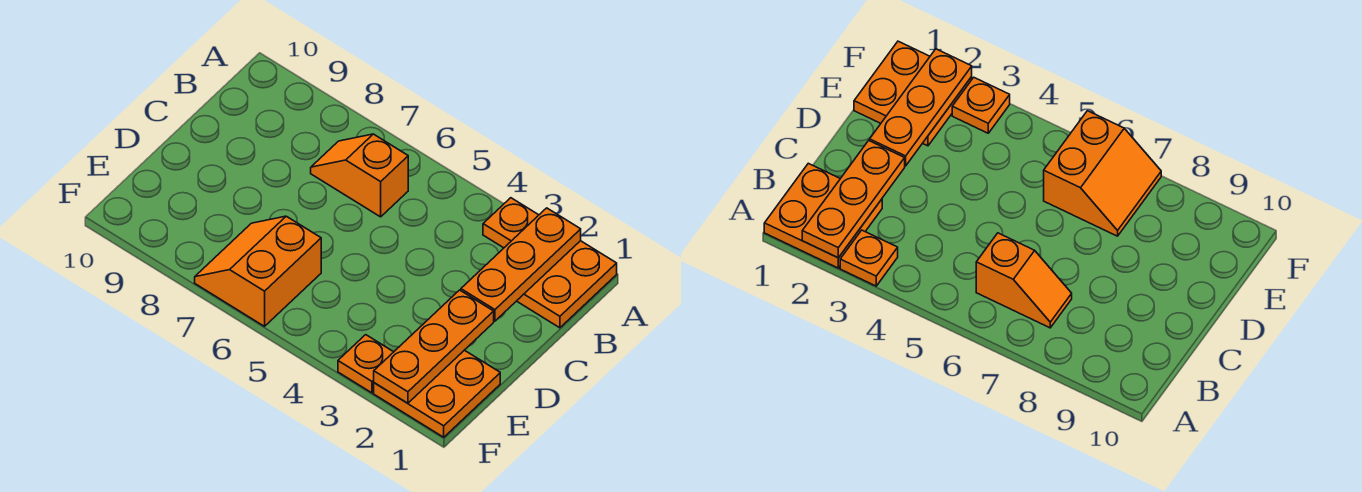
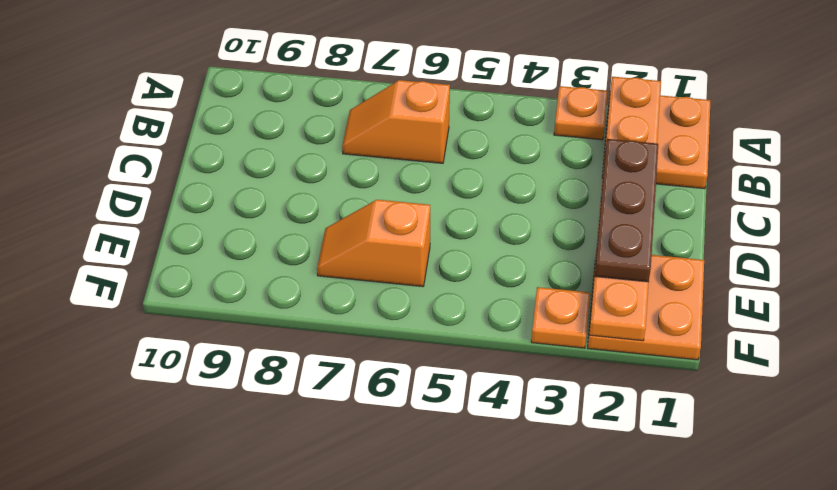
none -> brown 1x3 plate [595,139,658,282]
orange 2x2 slope [195,216,321,326] -> orange 1x2 slope [317,200,430,287]

